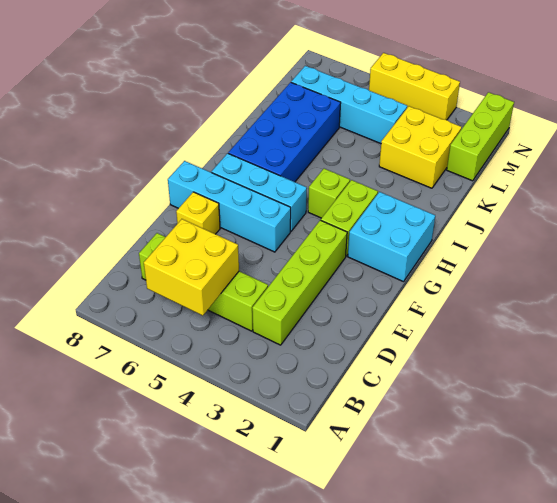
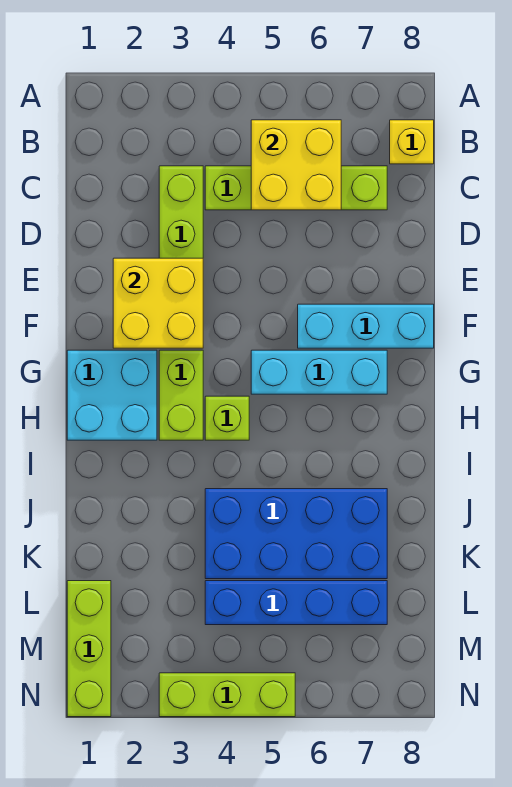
yellow 1x1 brick [176,192,220,234] -> yellow 1x1 brick moved to [390,120,434,164]
cyan 1x4 brick [168,161,291,252] -> cyan 1x3 brick [298,304,434,348]
blue 2x4 brick [228,82,341,182] -> blue 2x4 brick turned to [205,489,387,579]
yellow 2x2 brick [379,106,462,188] -> yellow 2x2 brick moved to [113,258,203,348]
cyan 1x4 brick [291,66,407,144] -> blue 1x4 brick [205,581,387,625]
yellow 1x3 brick [369,53,460,120] -> lime 1x3 brick [159,673,295,717]

